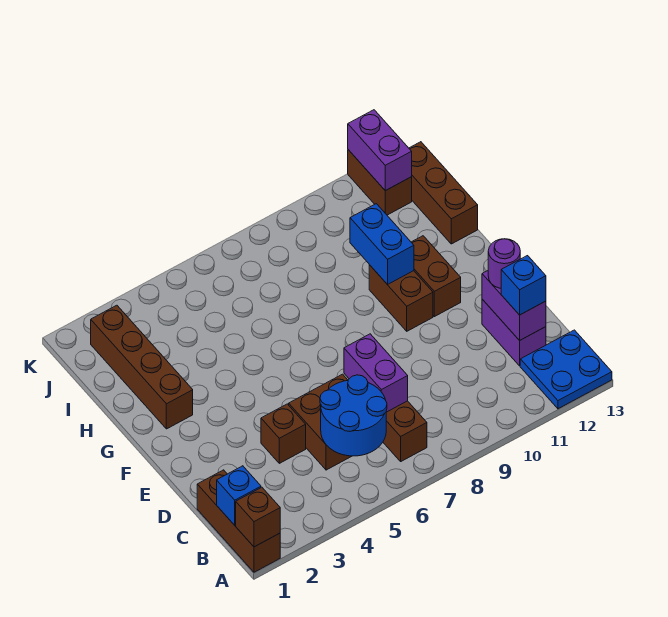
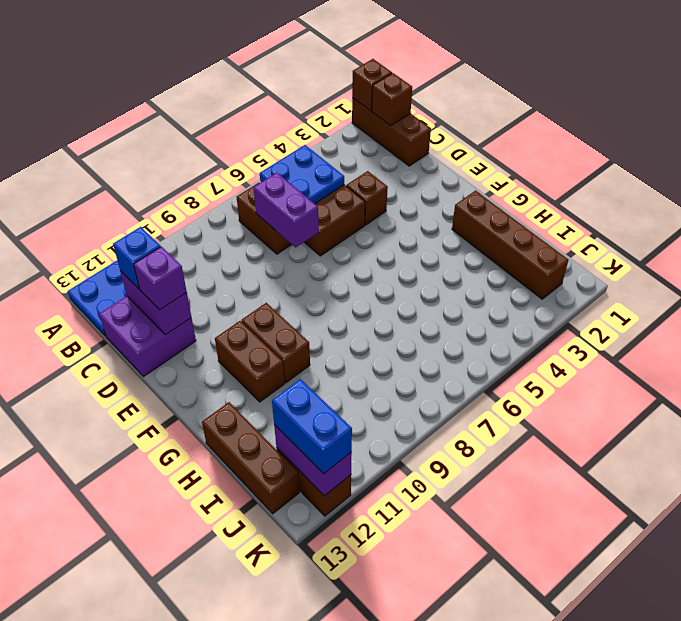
blue 1x1 brick [217,466,261,525] -> brown 1x1 brick [372,73,412,126]
blue 2x2 round brick [320,375,387,456] -> blue 2x2 plate [260,145,344,204]
purple 1x2 brick [482,299,546,366] -> purple 2x2 brick [99,296,196,377]
purple 1x1 round brick [488,239,520,288] -> purple 1x1 brick [134,247,187,310]
blue 1x2 brick [350,204,414,285] -> blue 1x2 brick moved to [272,379,352,474]

